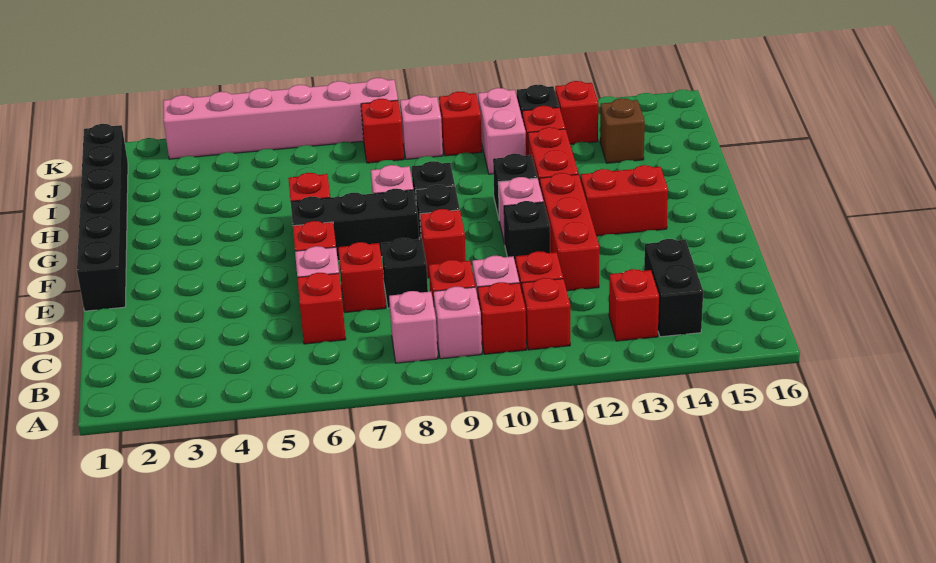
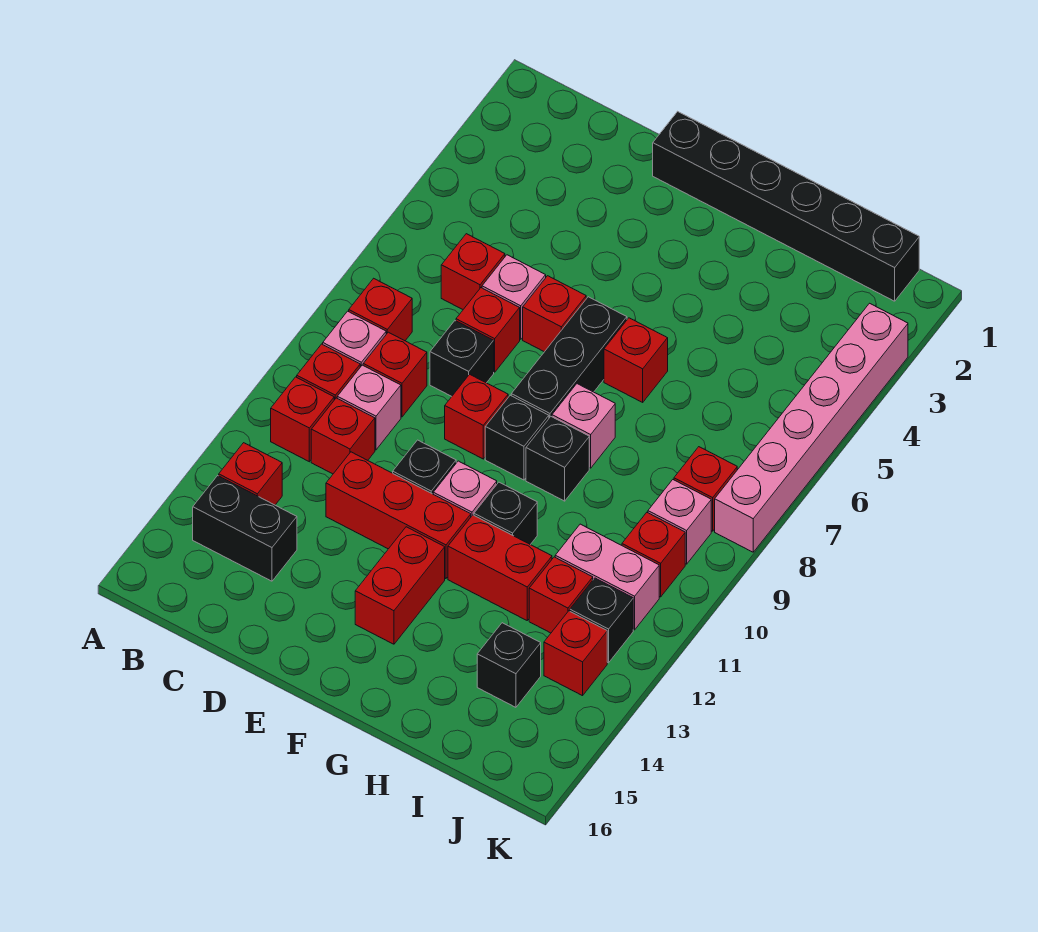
pink 1x1 brick [389,291,438,363] -> red 1x1 brick [349,278,412,341]
brown 1x1 brick [600,98,645,163] -> black 1x1 brick [477,623,541,707]

